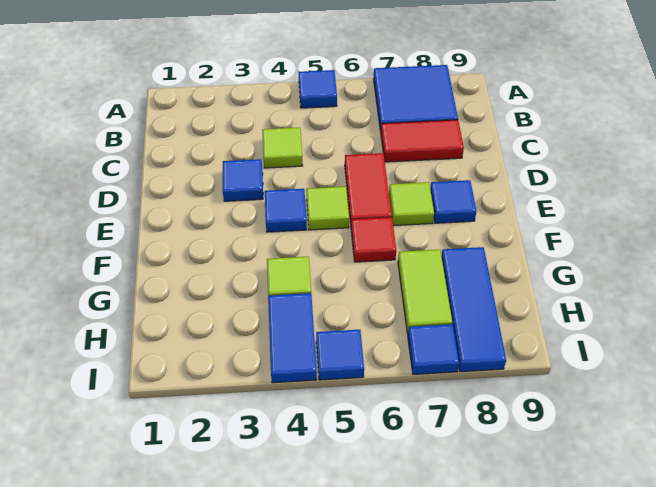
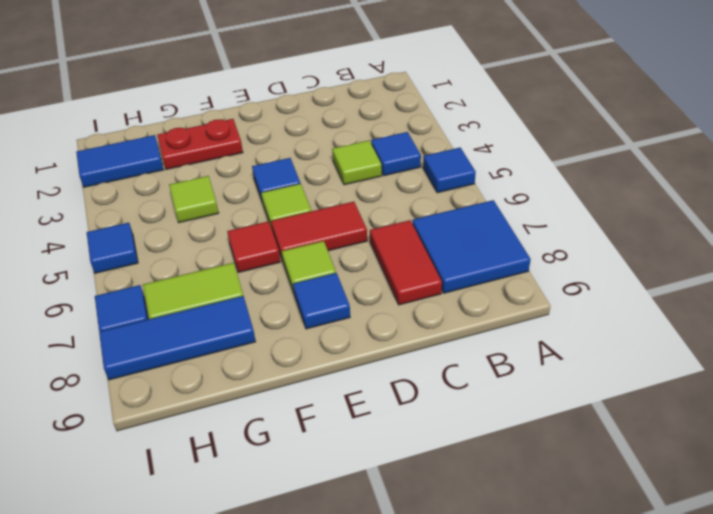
blue 1x1 tile [223,159,263,201] -> blue 1x1 tile moved to [371,132,421,176]
none -> red 1x2 plate [157,119,243,170]
blue 1x2 tile [268,293,317,383] -> blue 1x2 tile moved to [76,135,164,187]

